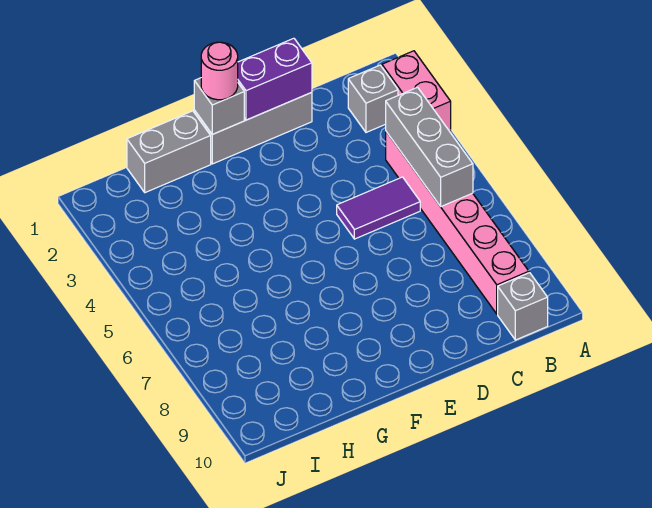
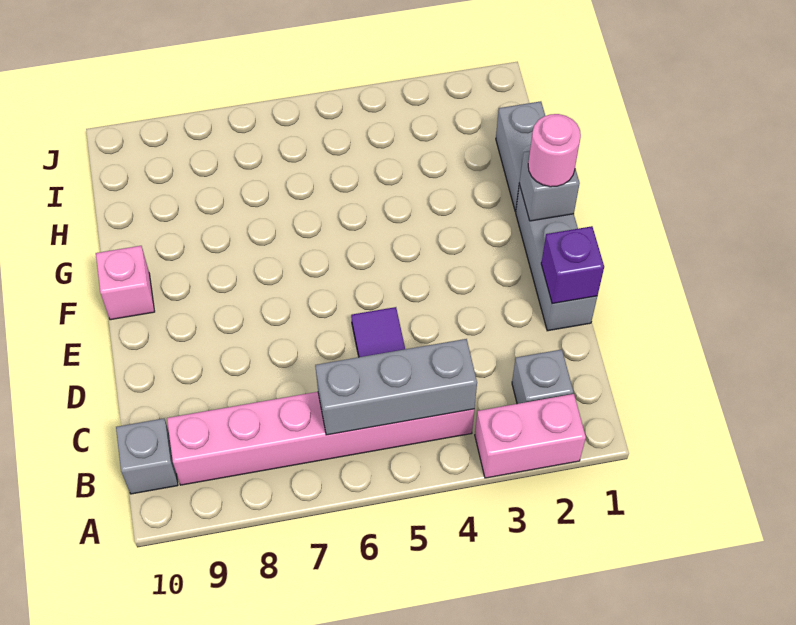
purple 1x2 brick [238,38,312,120] -> purple 1x1 brick [541,226,604,304]
none -> pink 1x1 brick [96,246,155,320]

